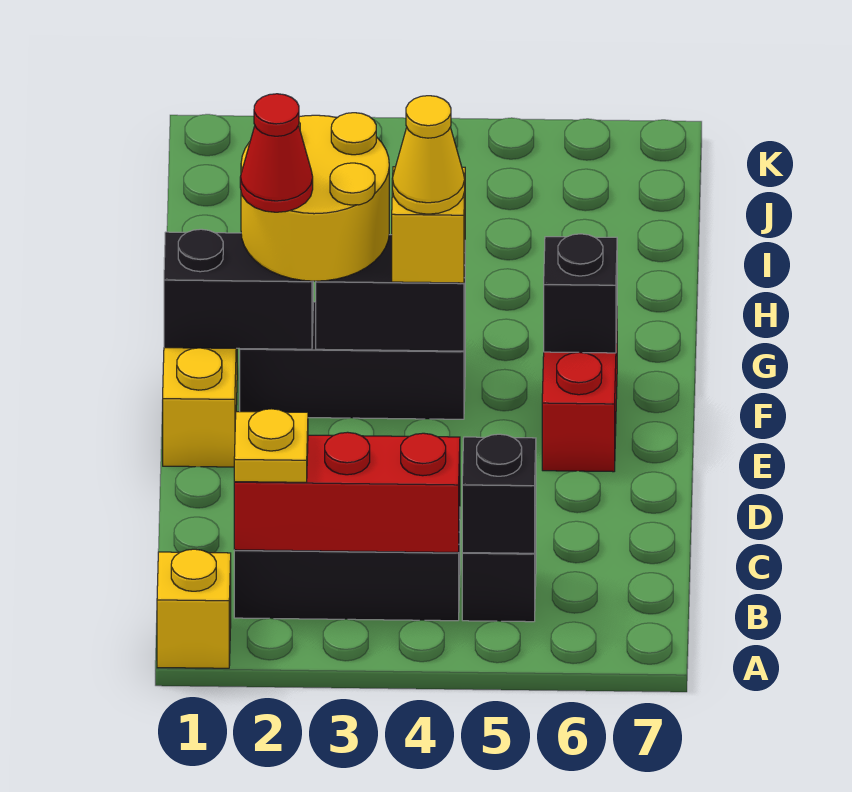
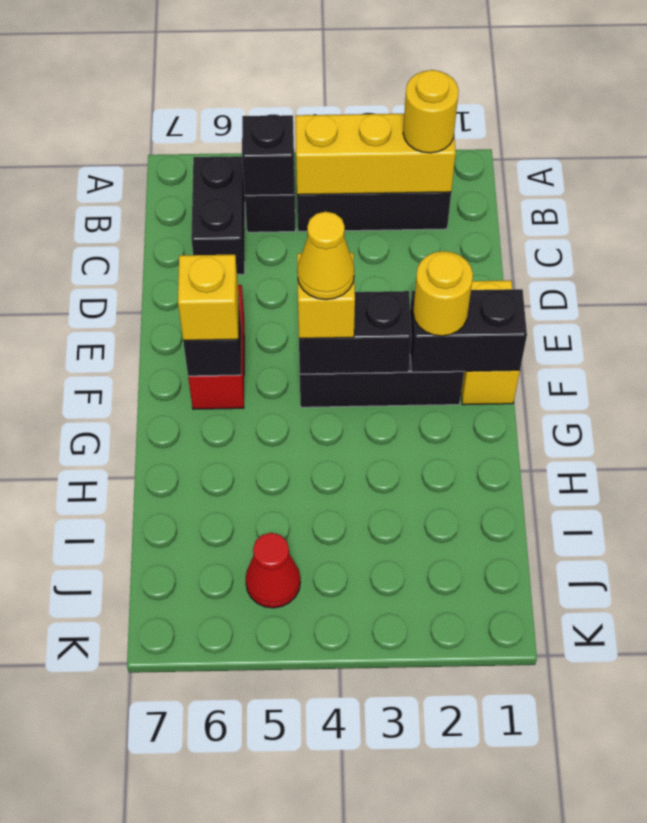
yellow 1x1 brick [157,549,231,668] -> yellow 1x1 brick moved to [178,255,239,340]
red 1x3 brick [234,432,460,552] -> yellow 1x3 brick [296,114,456,195]
yellow 1x1 plate [234,409,308,482] -> yellow 1x1 round brick [403,70,459,153]
none -> black 1x2 brick [191,156,245,274]
yellow 2x2 round brick [241,113,389,281] -> yellow 1x1 round brick [413,251,473,336]
red 1x1 cone [240,94,313,212] -> red 1x1 cone moved to [246,533,300,608]

